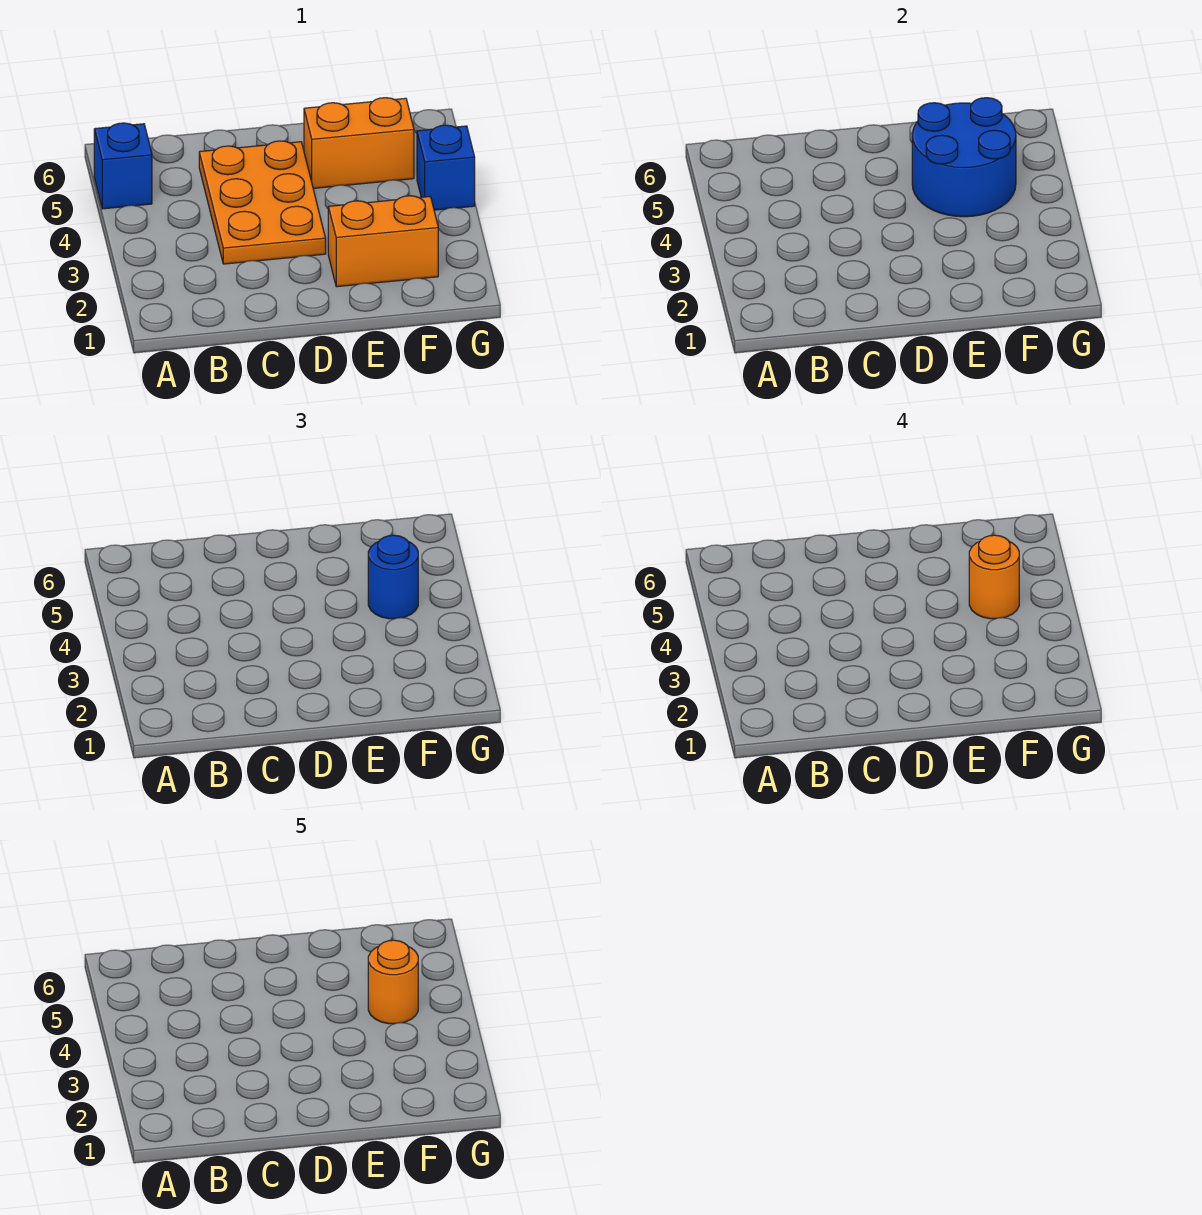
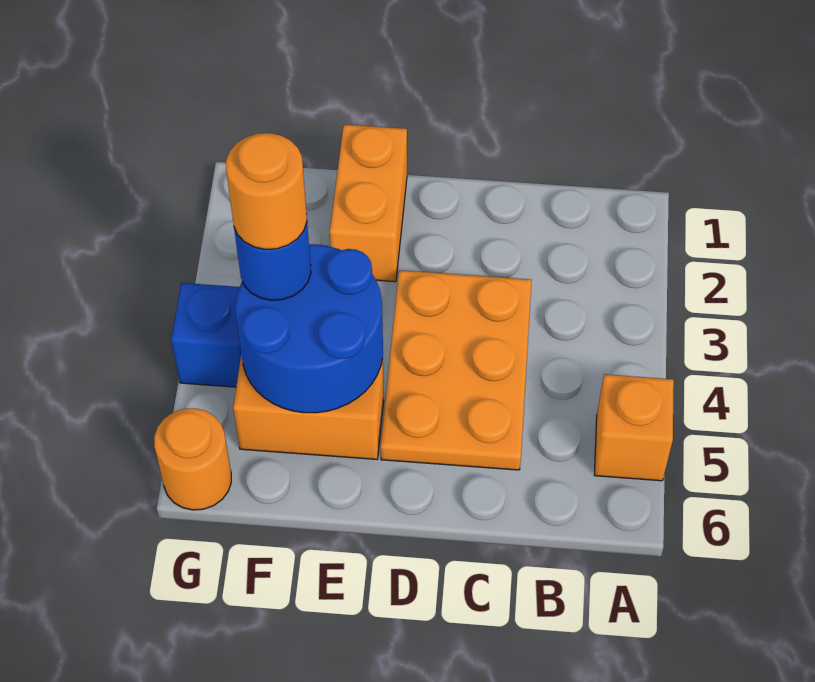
blue 1x1 brick [94,123,152,209] -> orange 1x1 brick [594,374,674,481]
orange 1x2 brick [328,196,438,287] -> orange 1x2 brick turned to [330,124,407,282]
orange 1x1 round brick [368,940,418,1024] -> orange 1x1 round brick moved to [154,408,231,510]

